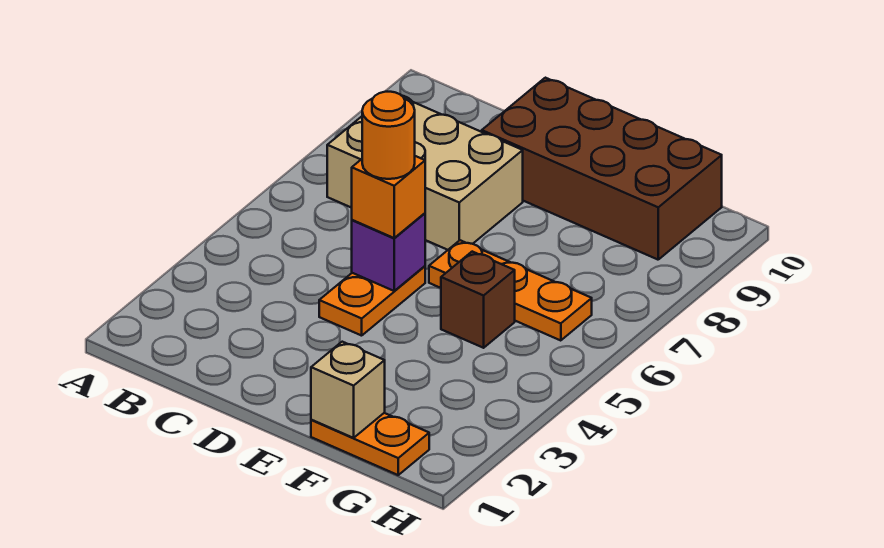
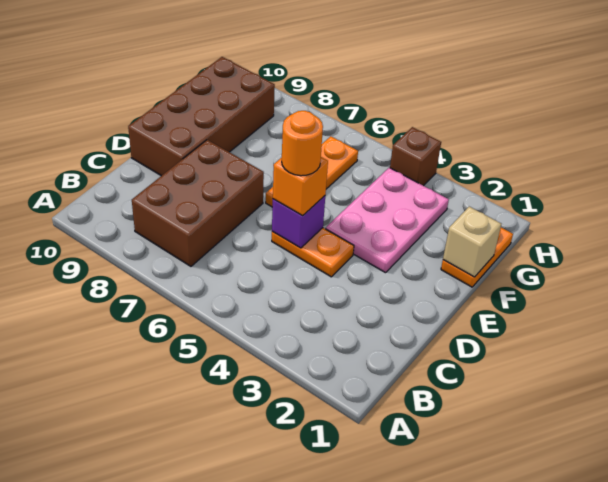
tan 2x3 brick [327,96,523,250] -> brown 2x3 brick [132,140,264,266]
none -> pink 2x3 plate [325,168,449,273]
brown 1x1 brick [441,252,515,348] -> brown 1x1 brick moved to [390,127,441,186]

